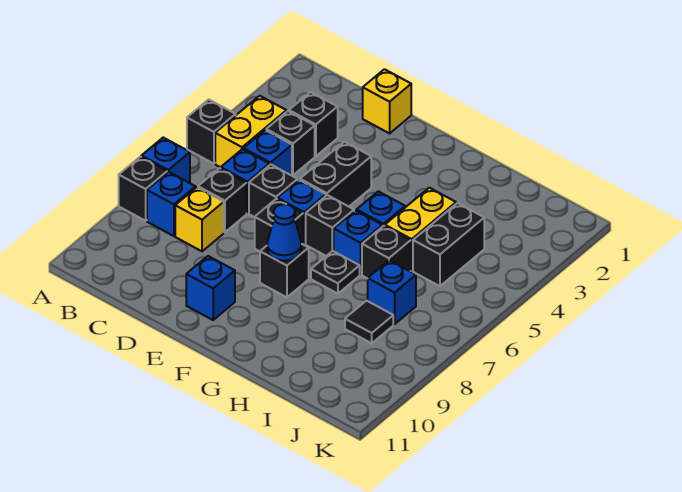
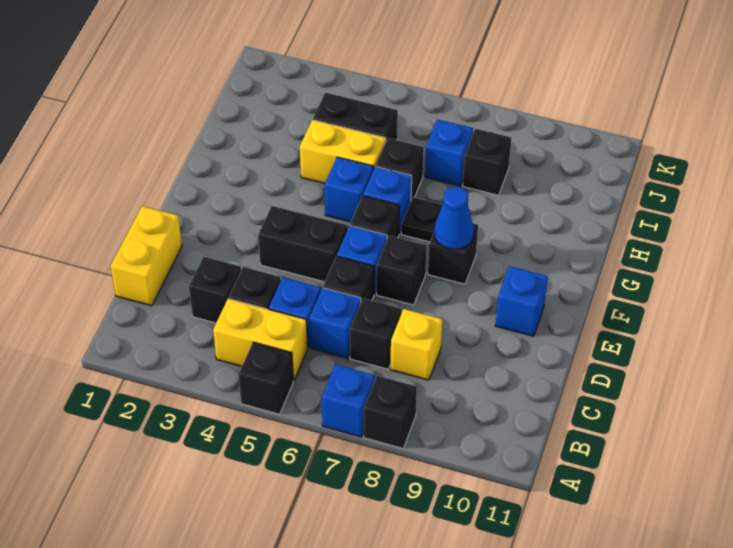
blue 1x1 brick [147,172,196,236] -> none
yellow 1x1 brick [363,69,411,133] -> yellow 1x2 brick [111,206,182,306]
black 1x1 tile [345,301,393,343] -> black 1x1 brick [463,129,511,195]

